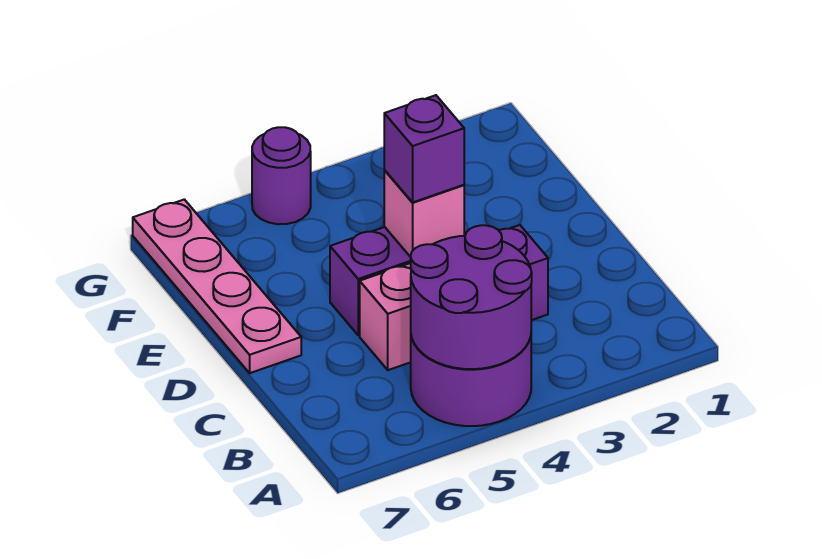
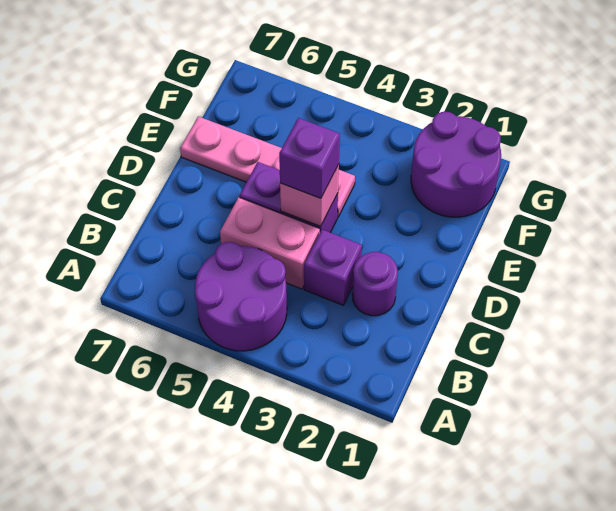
purple 2x2 round brick [411,225,532,369] -> purple 2x2 round brick moved to [411,112,501,217]
pink 1x4 plate [133,199,301,373] -> pink 1x4 plate turned to [180,116,355,217]
purple 1x1 round brick [252,127,311,224] -> purple 1x1 round brick moved to [352,252,398,316]

